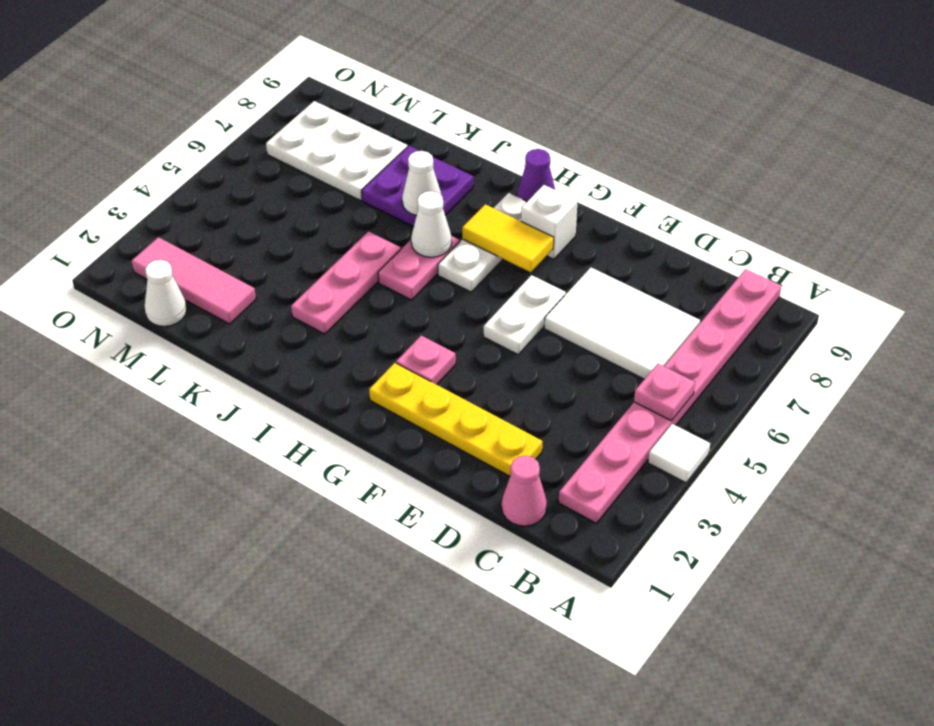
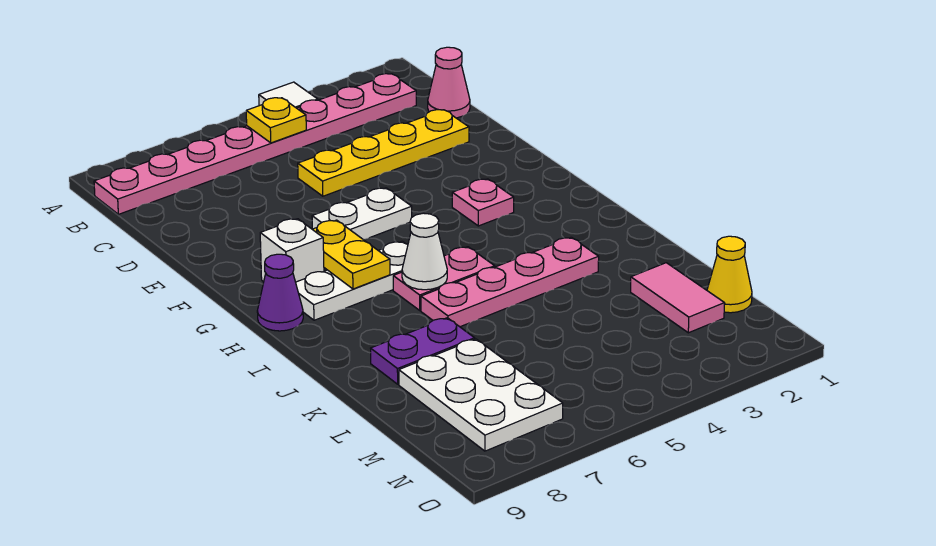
pink 1x1 plate [634,364,695,421] -> yellow 1x1 plate [246,98,306,143]
white 2x3 tile [544,268,700,379] -> none
yellow 1x4 plate [369,363,542,476] -> yellow 1x4 plate turned to [298,110,469,196]
yellow 1x2 tile [462,204,554,273] -> yellow 1x2 plate [312,220,390,289]
pink 1x3 plate [291,231,401,334] -> pink 1x4 plate [421,237,599,327]
purple 2x2 plate [362,146,473,227] -> purple 1x2 plate [371,318,475,384]
white 1x1 cone [402,151,442,216] -> none
pink 1x3 tile [132,237,256,324] -> pink 1x2 tile [631,263,724,333]
white 1x1 cone [145,260,187,326] -> yellow 1x1 cone [707,236,752,313]

